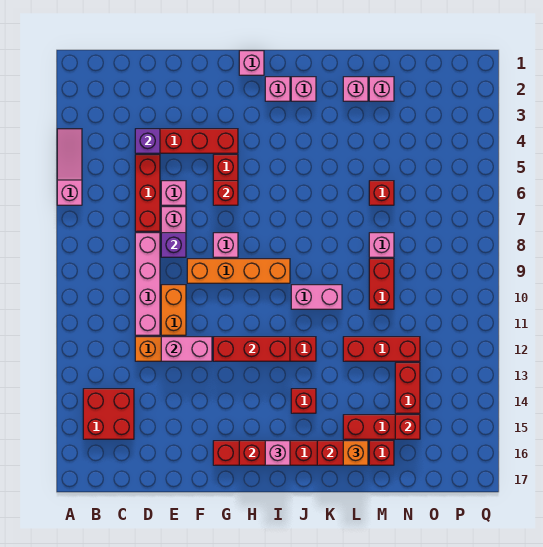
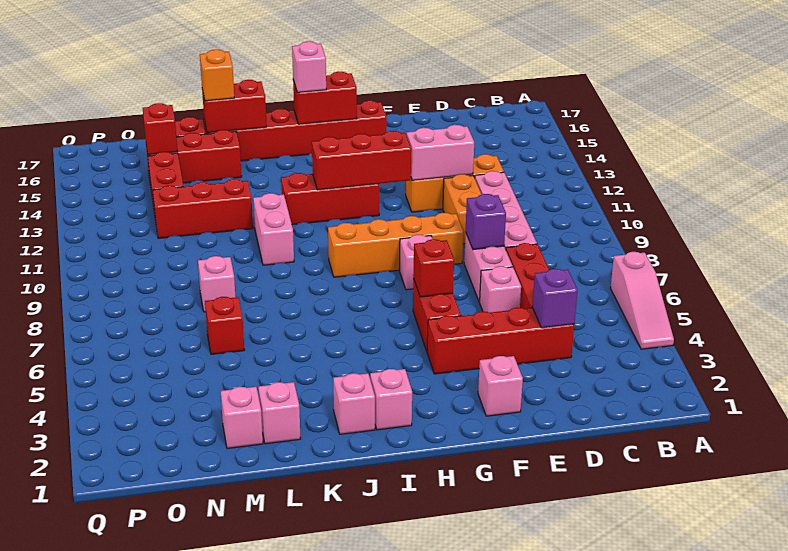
red 2x2 brick [83,389,134,439] -> none
pink 1x1 brick [239,51,264,75] -> pink 1x1 brick moved to [478,356,523,416]
pink 1x2 brick [291,285,342,309] -> pink 1x2 brick turned to [253,193,294,265]
red 1x1 brick [291,389,316,413] -> none
red 1x2 brick [369,259,394,309] -> none

